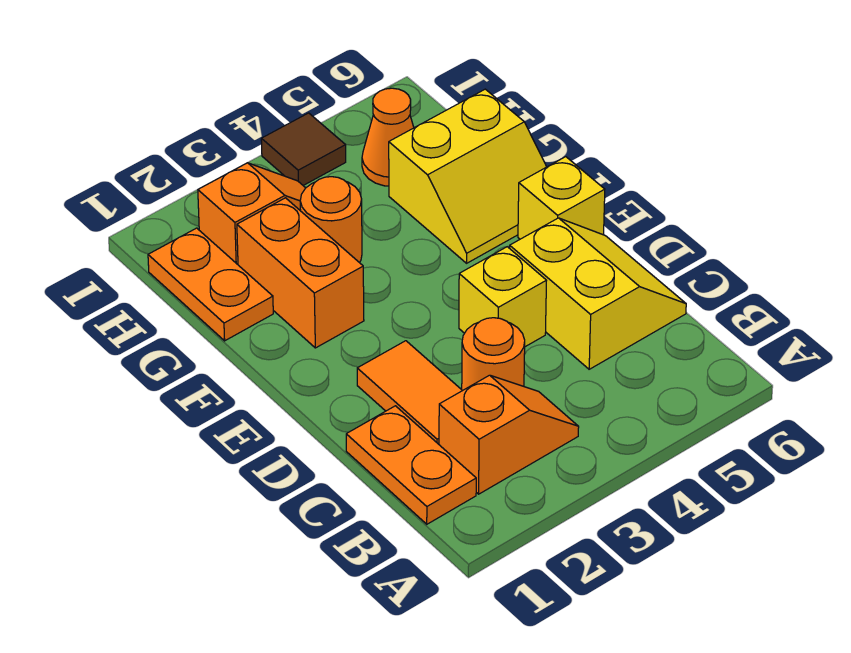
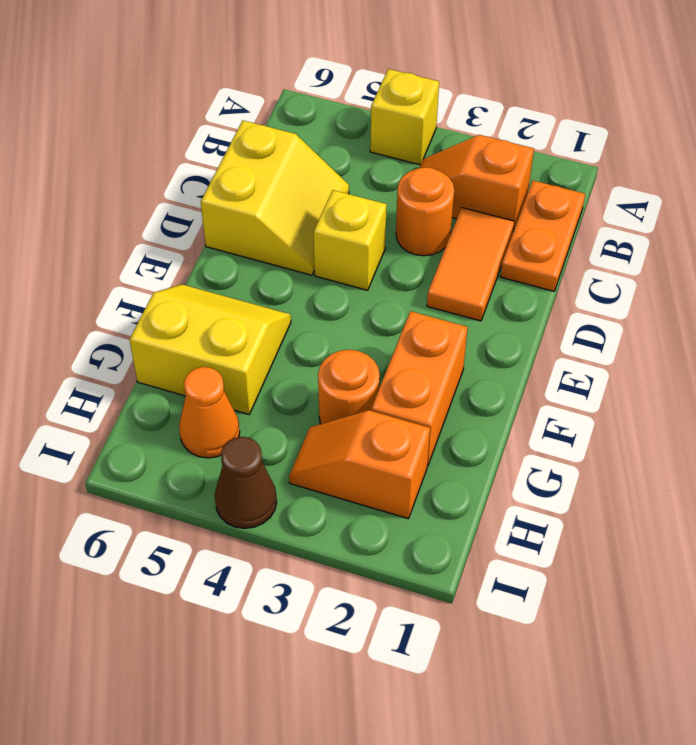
yellow 2x2 slope [510,218,686,369] -> yellow 2x2 slope turned to [201,121,349,275]
yellow 1x1 brick [518,157,605,239] -> yellow 1x1 brick moved to [370,69,439,165]
orange 1x2 plate [148,228,273,341] -> none
brown 1x1 tile [261,113,346,185] -> brown 1x1 cone [215,437,277,528]

